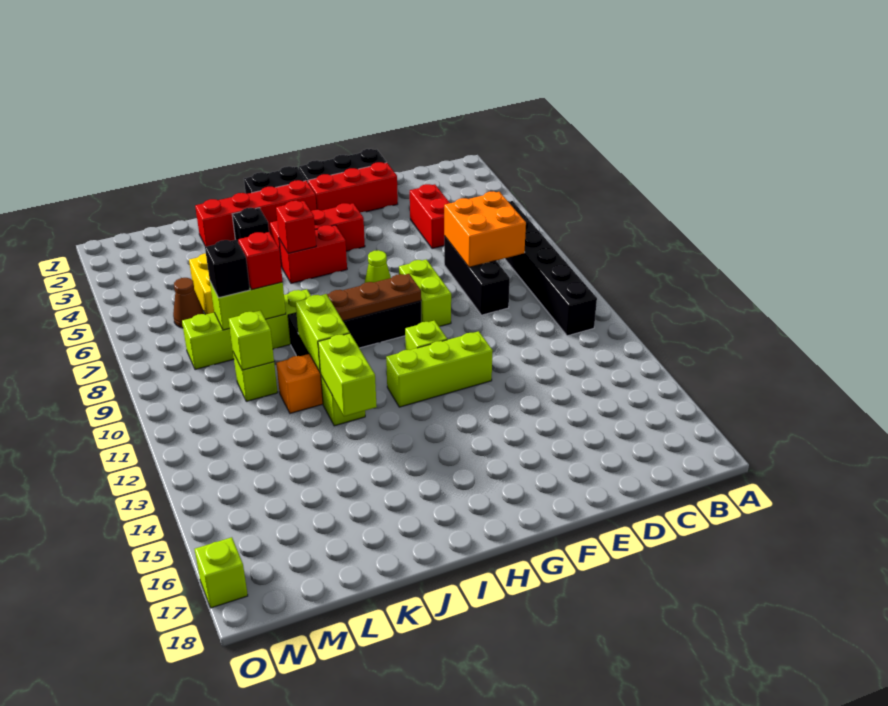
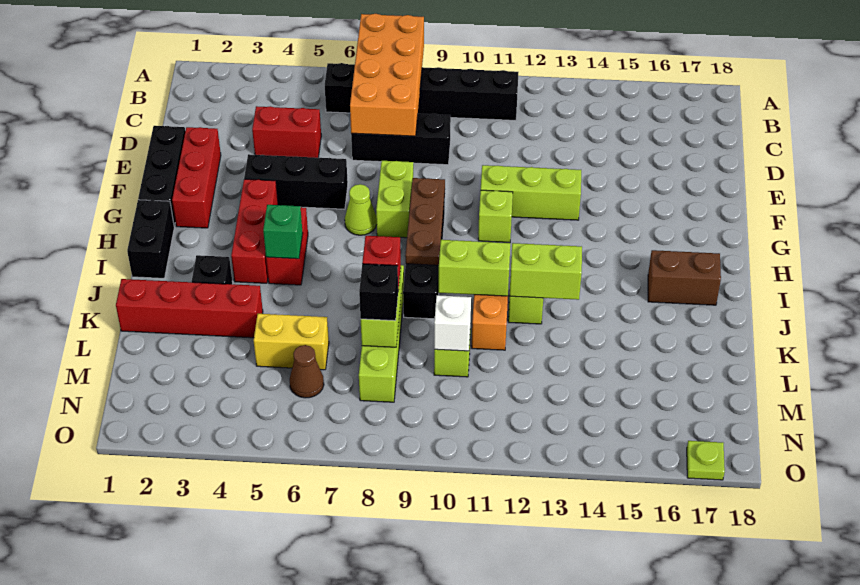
orange 2x2 brick [444,191,526,267] -> orange 2x4 brick [350,14,424,136]
none -> black 1x3 brick [244,154,348,209]
lime 1x2 brick [399,259,451,327] -> lime 1x2 brick turned to [376,161,413,238]
lime 1x3 brick [386,331,493,407] -> lime 1x3 brick turned to [481,165,581,220]
red 1x4 brick [195,180,317,247] -> red 1x4 brick turned to [116,279,263,338]
red 1x1 brick [276,201,316,253] -> green 1x1 brick [263,205,303,259]
none -> brown 1x2 brick [648,250,721,305]
lime 1x1 brick [229,311,274,370] -> white 1x1 brick [434,295,471,351]
lime 1x1 brick [195,537,248,608] -> lime 1x1 plate [687,441,725,480]

